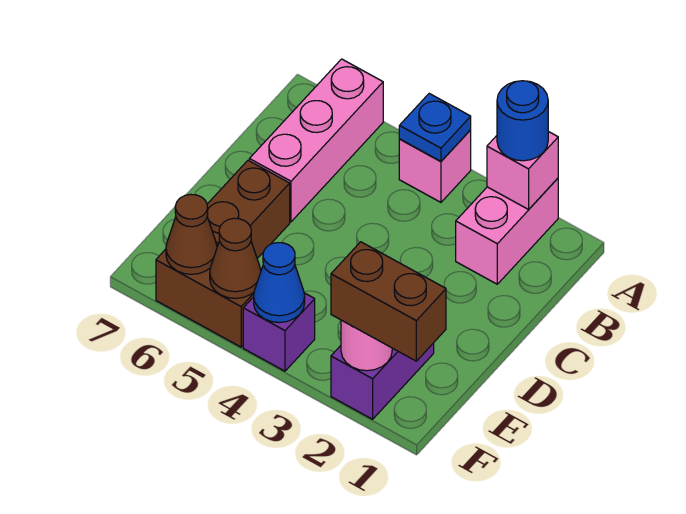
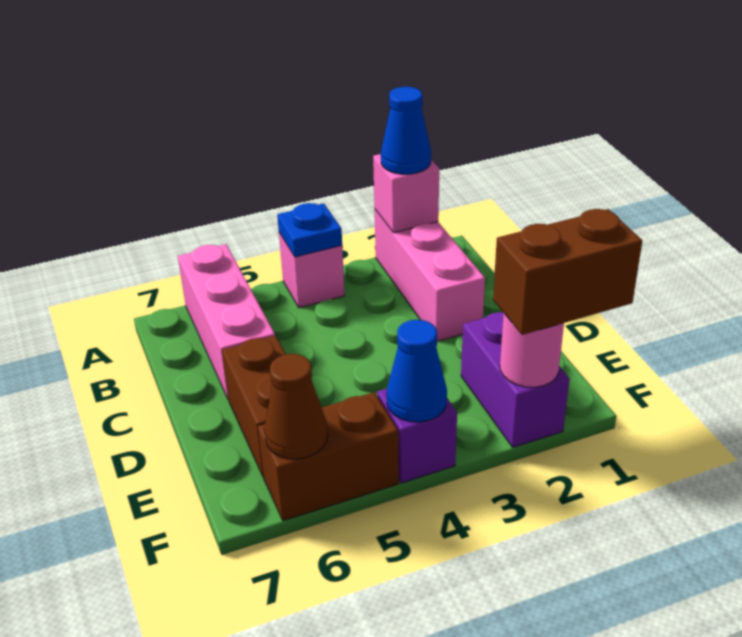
pink 1x2 brick [456,178,558,284] -> pink 1x3 brick [375,210,485,341]
blue 1x1 round brick [497,81,548,161] -> blue 1x1 cone [381,87,431,174]
brown 1x1 cone [210,218,261,298] -> none

